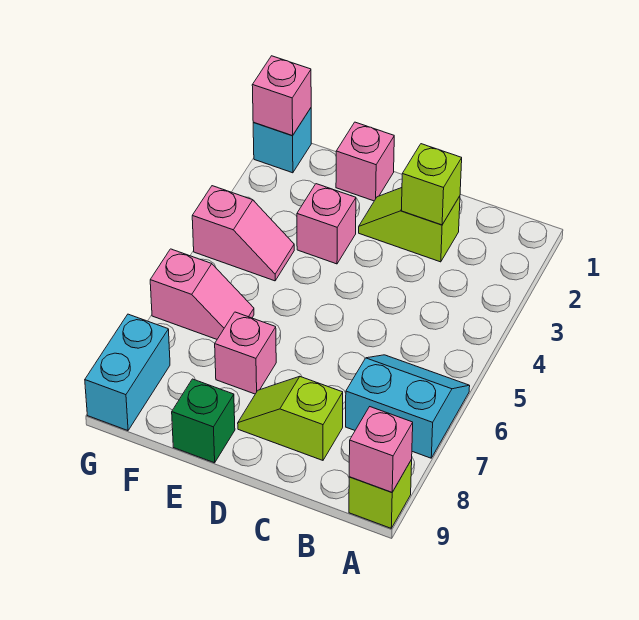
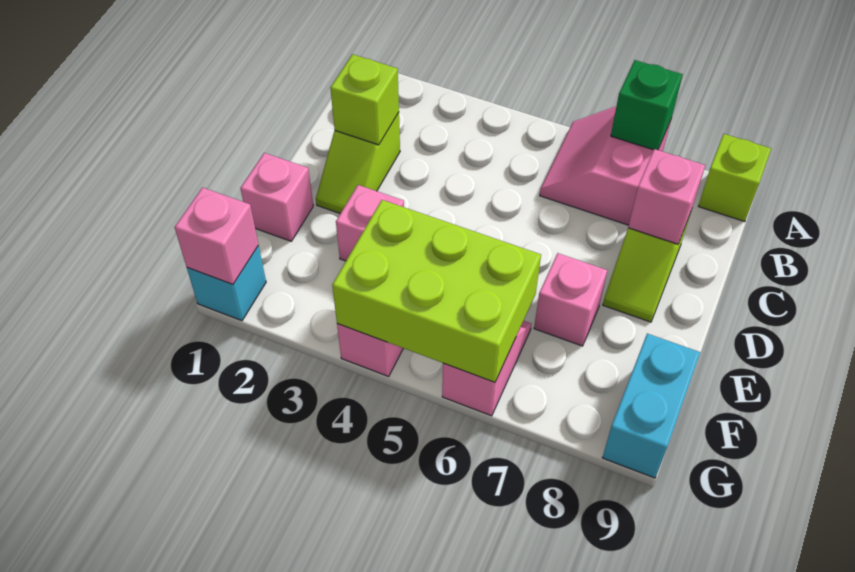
cyan 2x2 slope [346,355,470,458] -> pink 2x2 slope [540,106,671,225]
pink 1x1 brick [349,407,413,492] -> pink 1x1 brick moved to [628,149,705,244]
green 1x1 brick [172,379,235,463] -> green 1x1 brick moved to [611,60,683,150]
none -> lime 2x3 brick [332,200,541,382]
cyan 1x2 brick [85,314,170,431] -> cyan 1x2 brick turned to [602,334,700,478]

